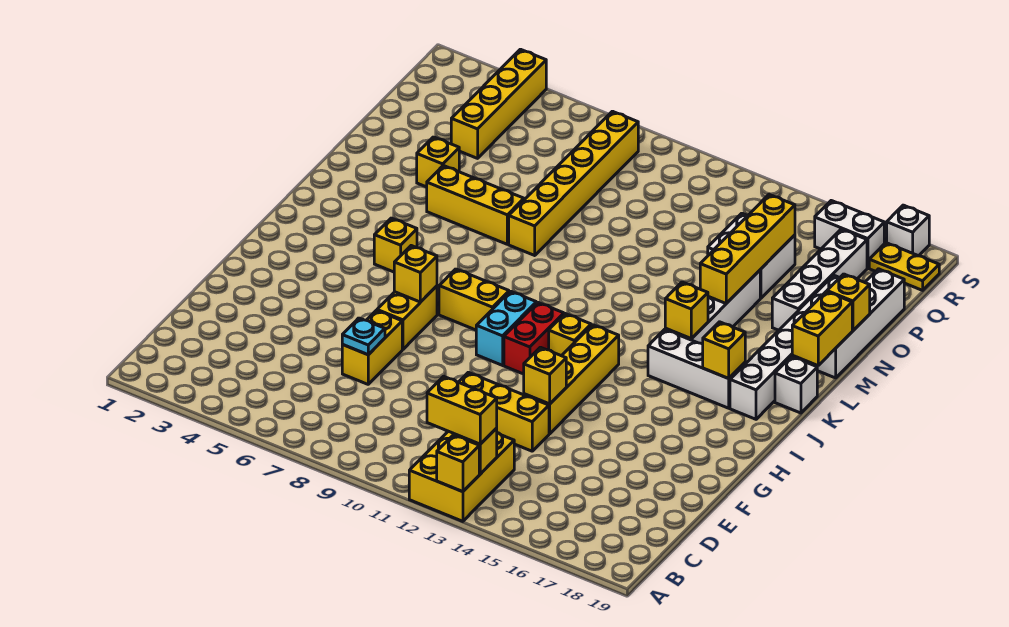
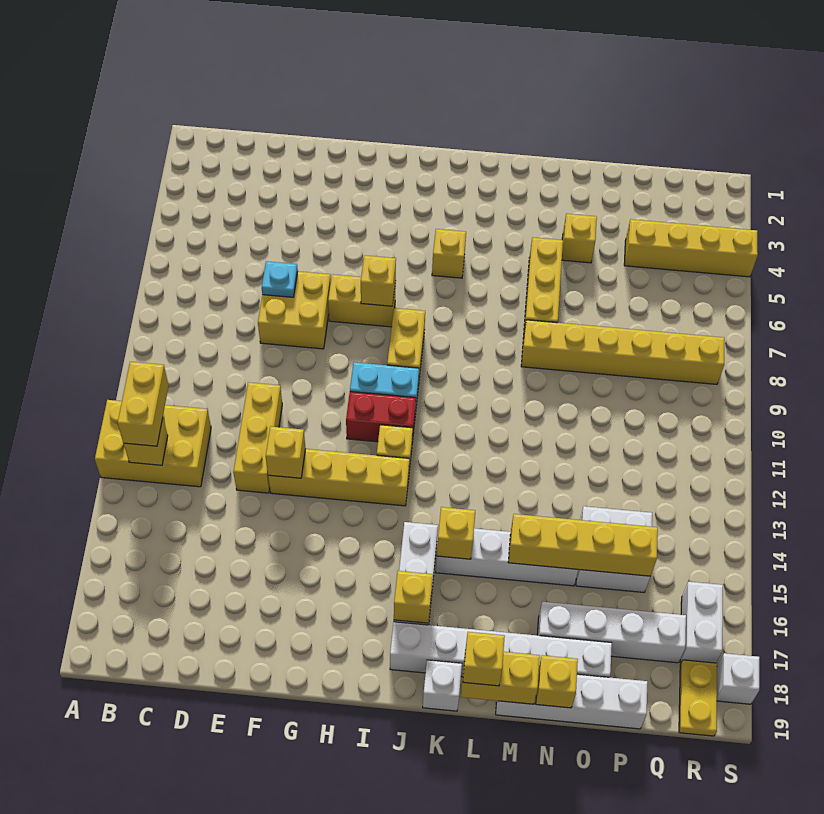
yellow 1x1 brick [437,435,479,492] -> yellow 1x1 brick moved to [463,632,505,686]
yellow 1x2 brick [342,310,402,384] -> yellow 2x2 brick [258,271,331,349]

